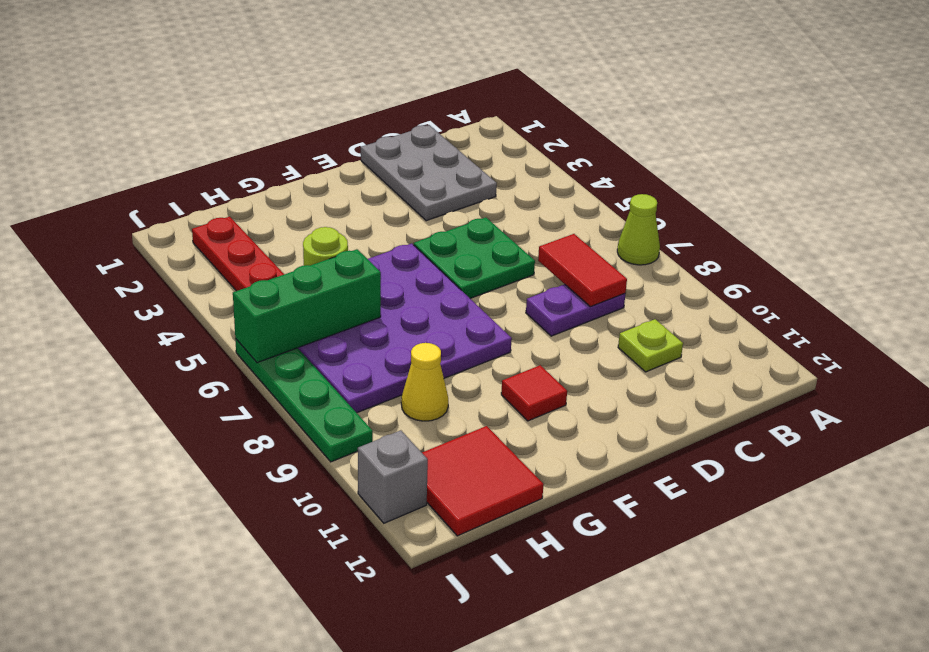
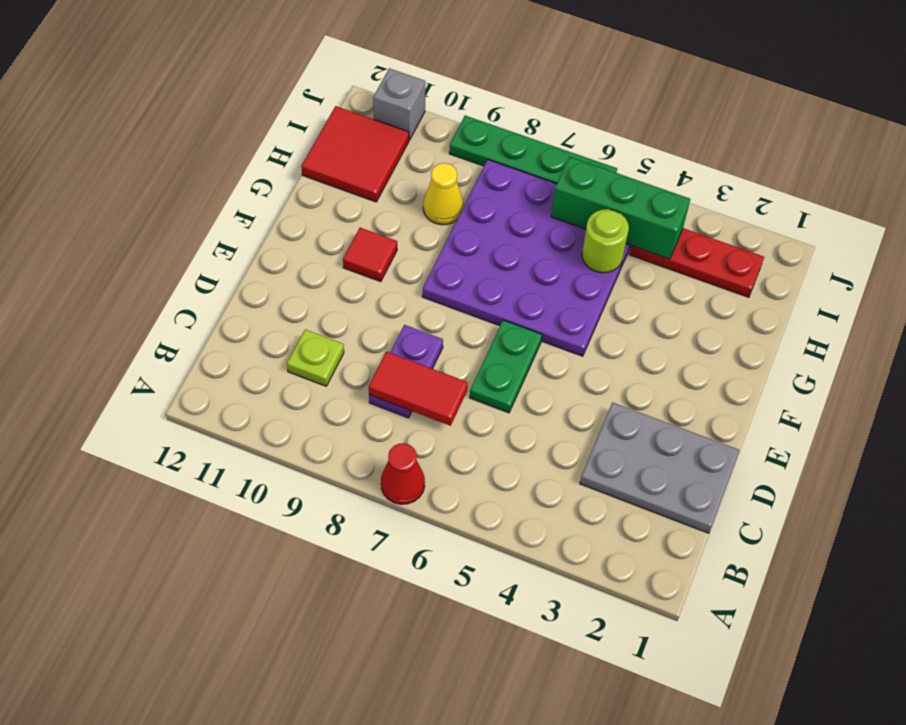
lime 1x1 cone [617,194,660,265] -> red 1x1 cone [381,443,425,504]
green 2x2 plate [414,218,535,298] -> green 1x2 plate [470,320,542,413]
green 1x3 brick [233,249,381,363] -> green 1x3 brick turned to [551,157,690,259]

